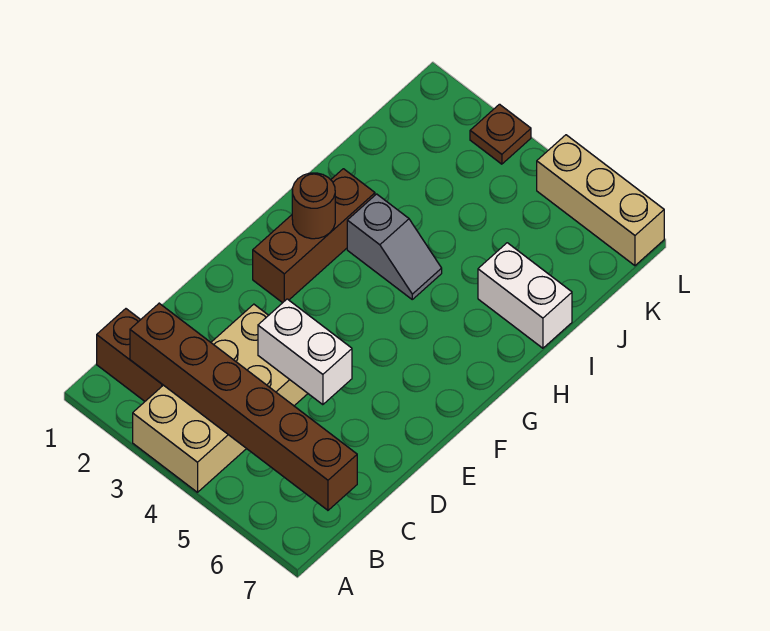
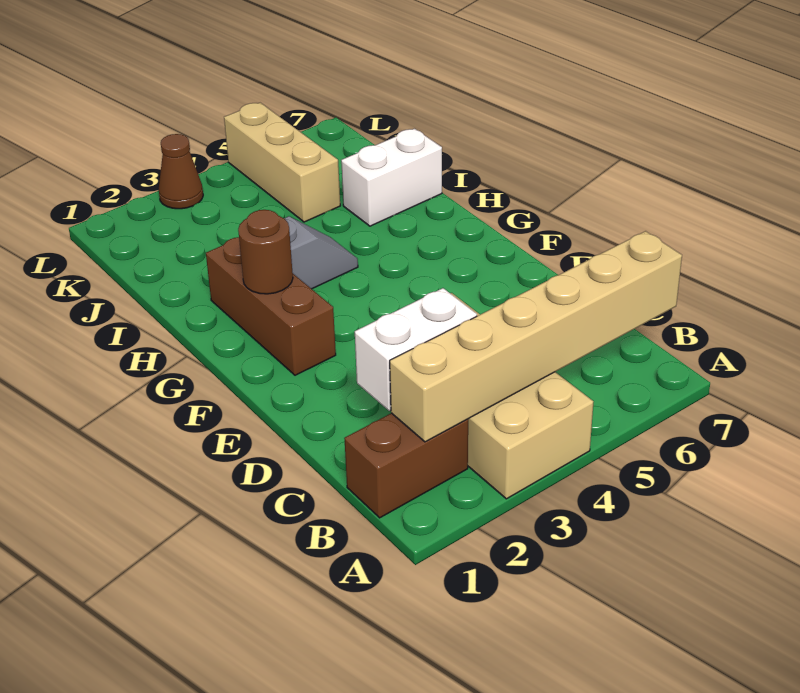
brown 1x6 brick [130,303,357,510] -> tan 1x6 brick [390,231,682,442]
white 1x2 brick [258,299,352,405] -> white 1x2 brick moved to [355,288,477,411]
brown 1x1 plate [470,104,531,164] -> brown 1x1 cone [159,134,203,209]
tan 1x3 brick [537,135,664,266] -> tan 1x3 brick turned to [224,103,340,222]

